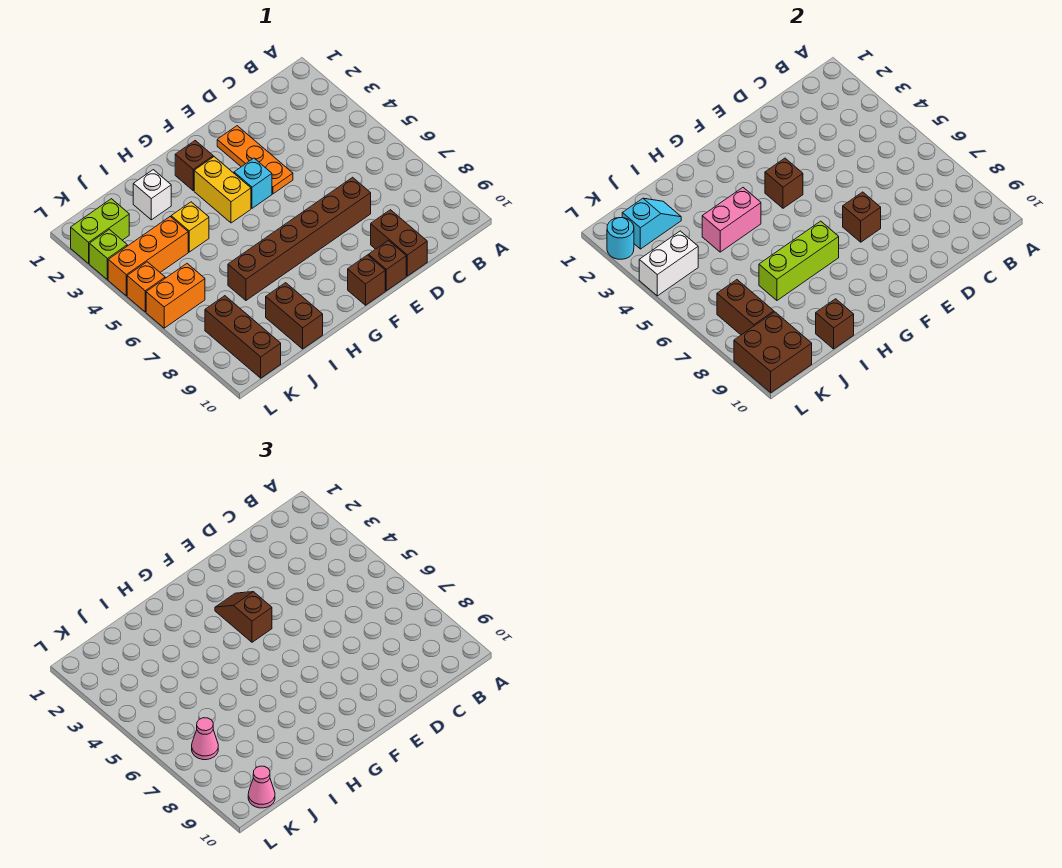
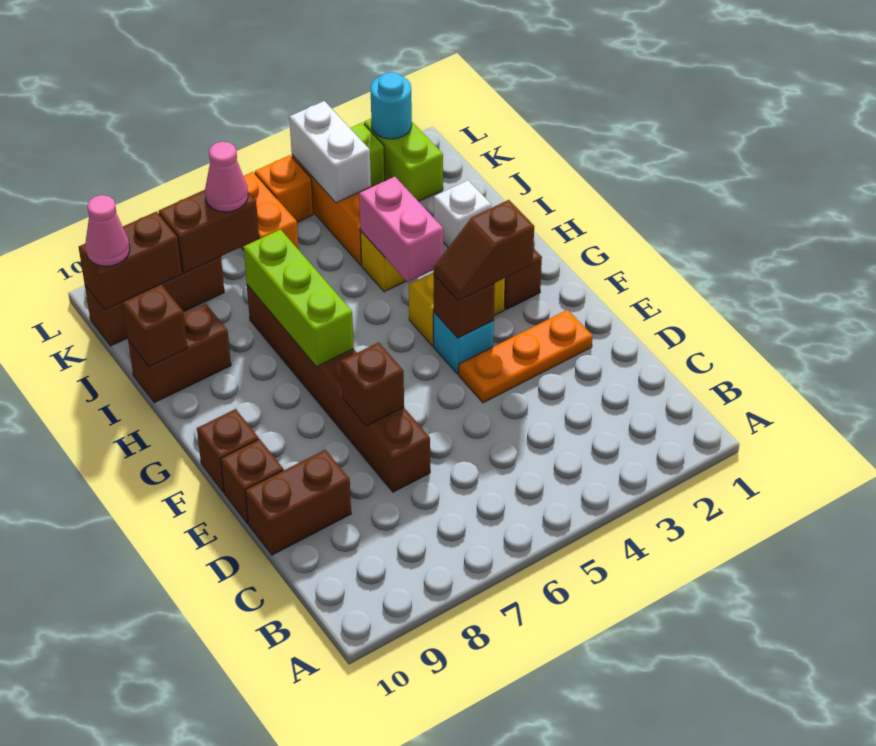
brown 1x2 slope [215,592,272,642] -> brown 1x2 slope turned to [434,200,534,301]
cyan 1x2 slope [622,198,681,249] -> none
brown 2x2 brick [734,312,812,393] -> brown 1x2 brick [79,212,182,310]

